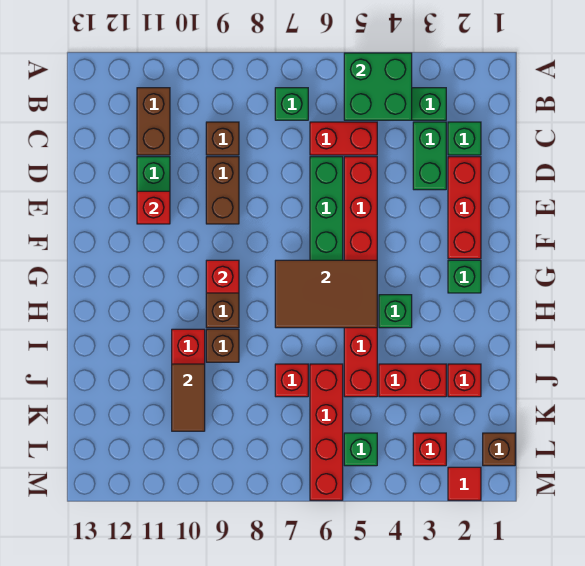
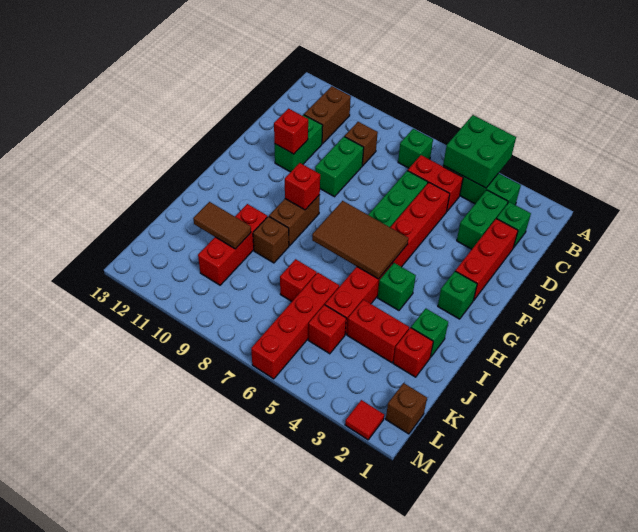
brown 1x2 brick [206,157,239,224] -> green 1x2 brick [315,137,364,197]
brown 1x2 tile [172,364,205,431] -> brown 1x2 tile turned to [193,202,251,249]
red 1x1 brick [413,433,446,466] -> red 1x1 brick moved to [308,305,346,354]
green 1x1 brick [344,433,377,466] -> green 1x1 brick moved to [411,308,448,357]

